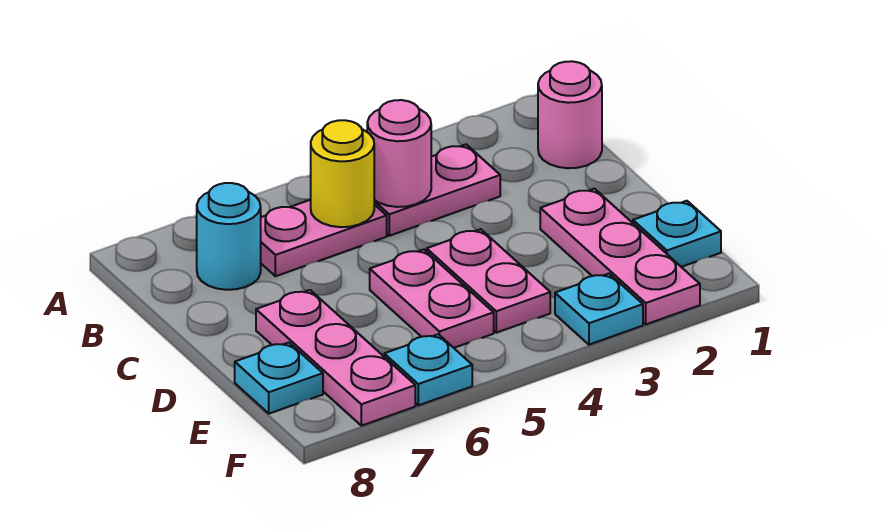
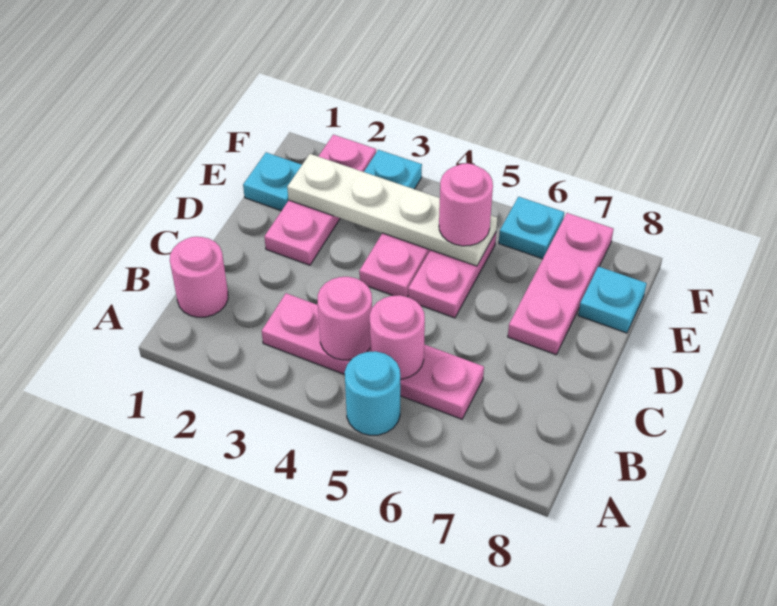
yellow 1x1 round brick [311,120,374,227] -> pink 1x1 round brick [370,295,425,379]
cyan 1x1 round brick [197,183,261,290] -> cyan 1x1 round brick moved to [345,351,400,435]
none -> white 1x4 plate [287,154,497,266]
none -> pink 1x1 round brick [439,163,493,246]

